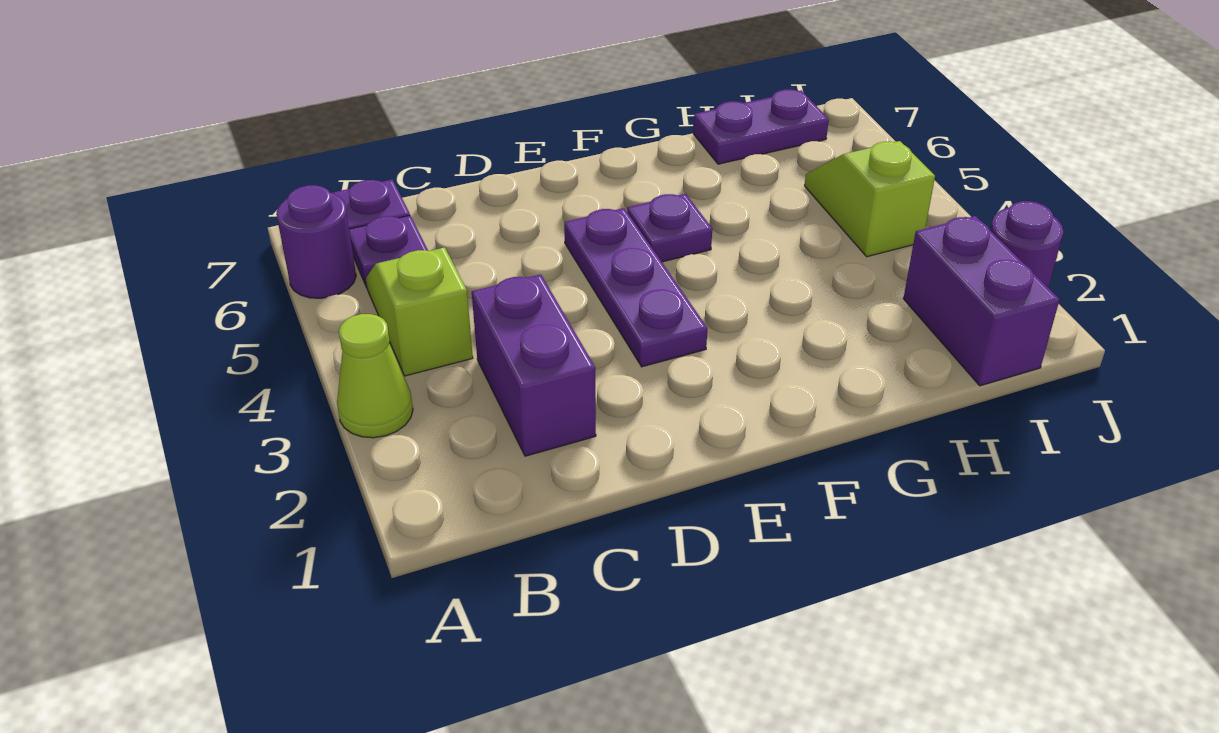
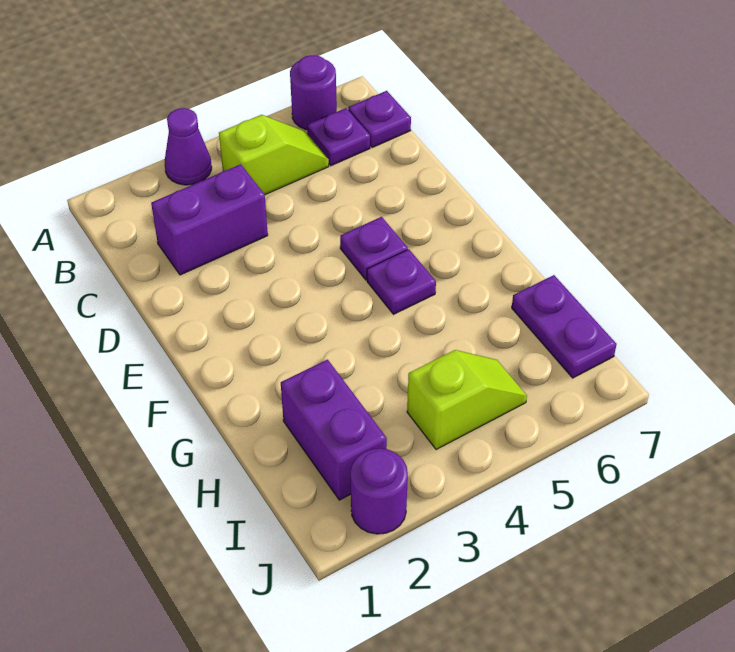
lime 1x1 cone [337,314,413,438] -> purple 1x1 cone [165,108,212,185]
purple 1x3 plate [564,208,707,367] -> purple 1x1 plate [340,217,408,280]
purple 1x2 brick [903,216,1060,386] -> purple 1x2 brick turned to [281,360,387,500]

